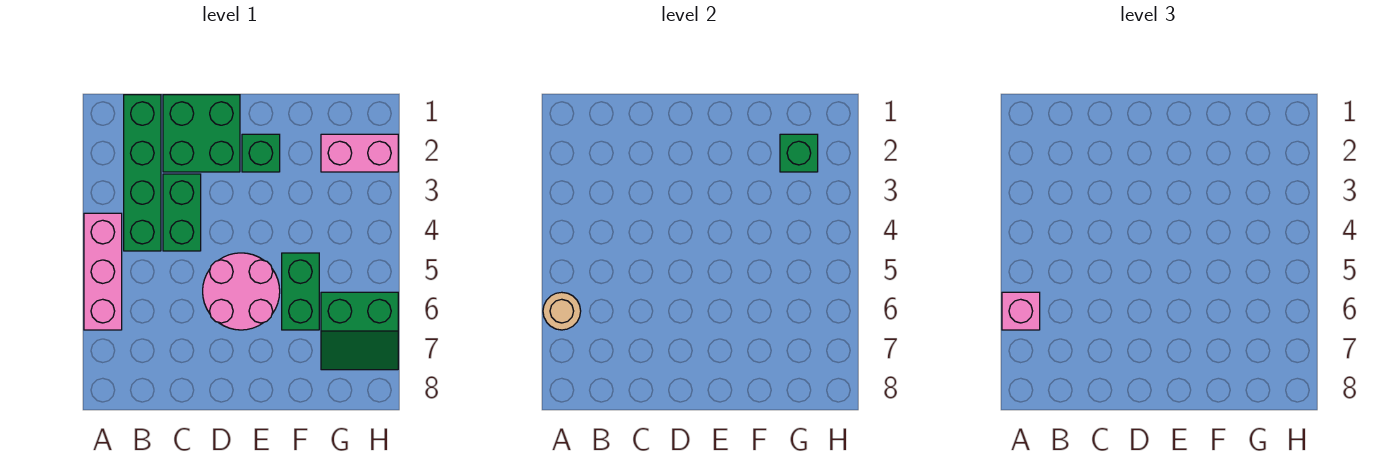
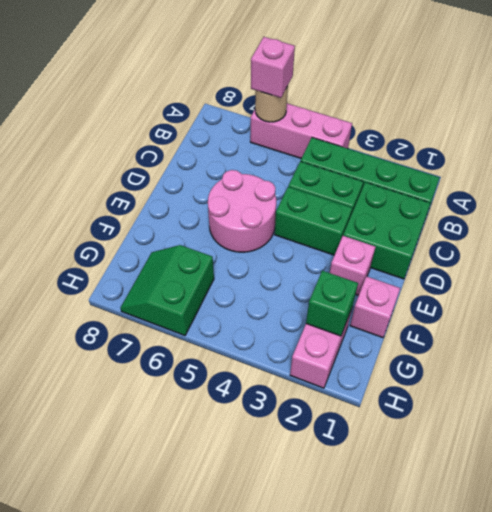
green 1x1 brick [242,134,280,172] -> pink 1x1 brick [330,236,375,295]
none -> pink 1x1 brick [350,276,400,338]
green 1x2 brick [282,253,319,330] -> green 1x2 brick moved to [275,187,352,255]

